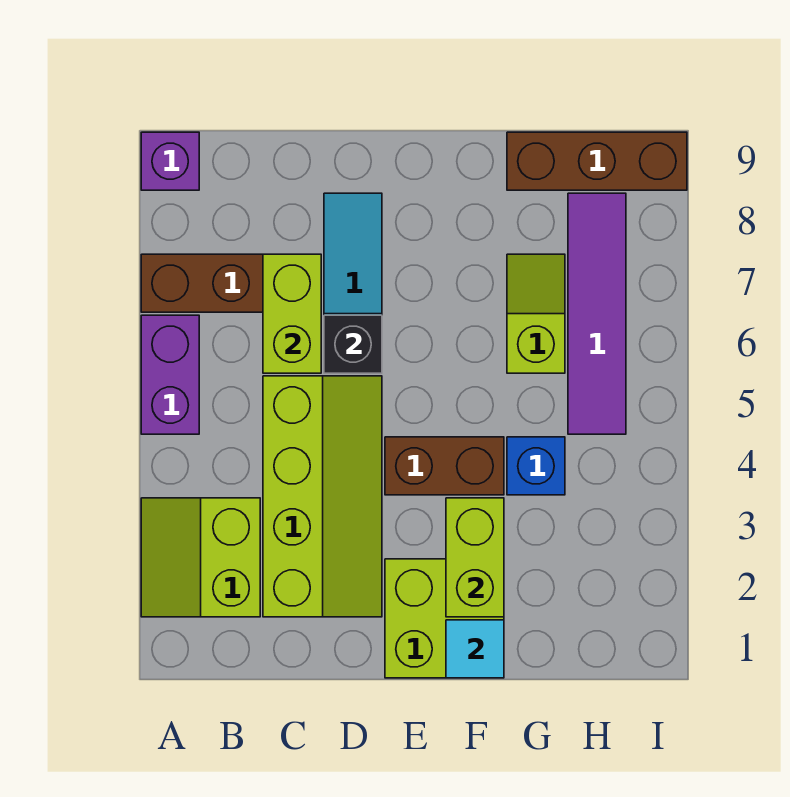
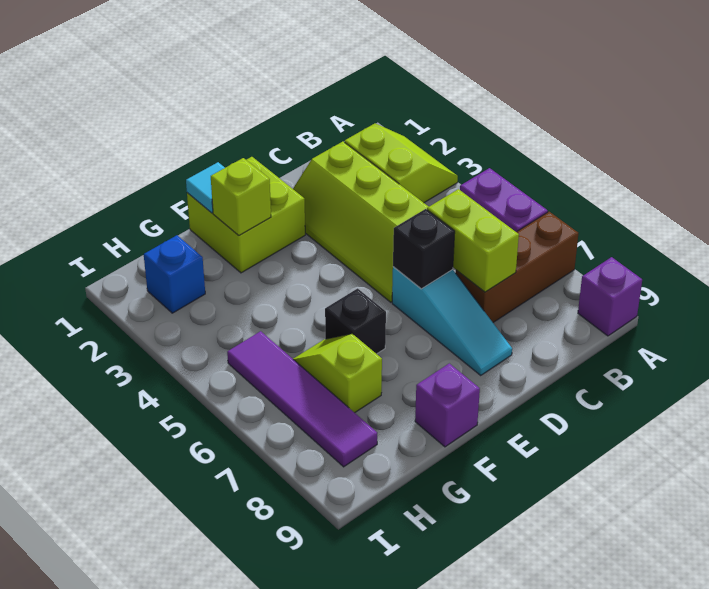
brown 1x2 brick [385,437,504,495] -> none
lime 1x2 brick [446,498,504,617] -> lime 1x1 brick [211,158,271,236]
none -> black 1x1 brick [325,288,386,354]
none -> purple 1x1 brick [415,363,480,447]
blue 1x1 brick [507,437,565,495] -> blue 1x1 brick moved to [144,235,205,313]
lime 1x2 slope [507,254,565,373] -> lime 1x2 slope turned to [293,334,382,413]
brown 1x3 brick [507,132,687,190] -> none

